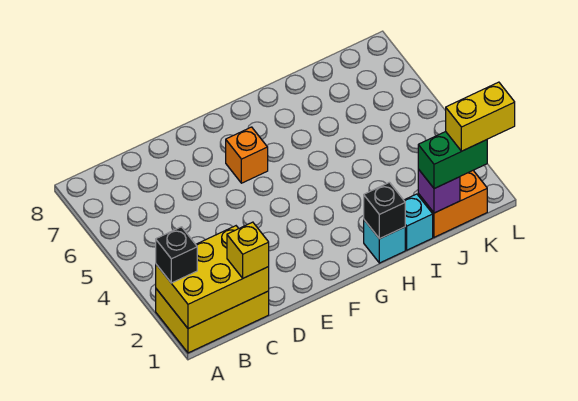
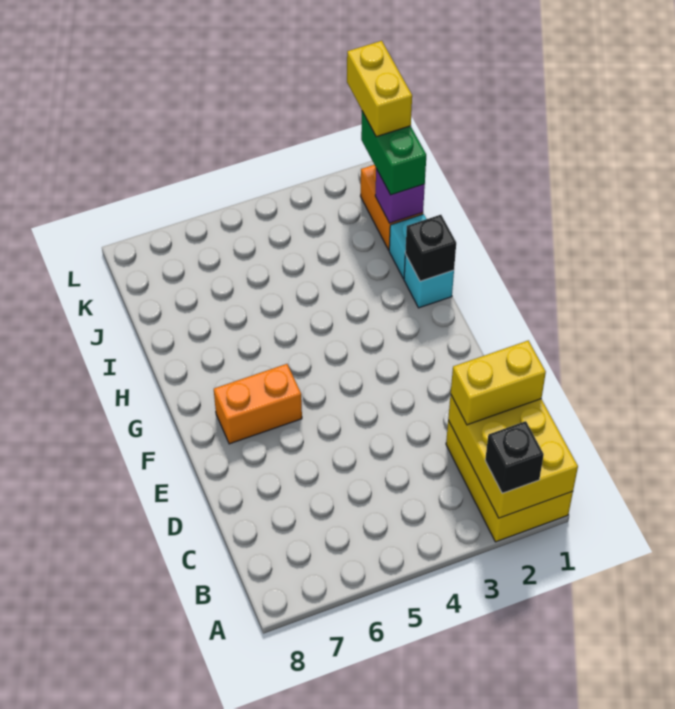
yellow 1x1 brick [227,222,269,278] -> yellow 1x2 brick [451,340,546,425]
orange 1x1 brick [226,127,268,183] -> orange 1x2 brick [214,364,302,444]

